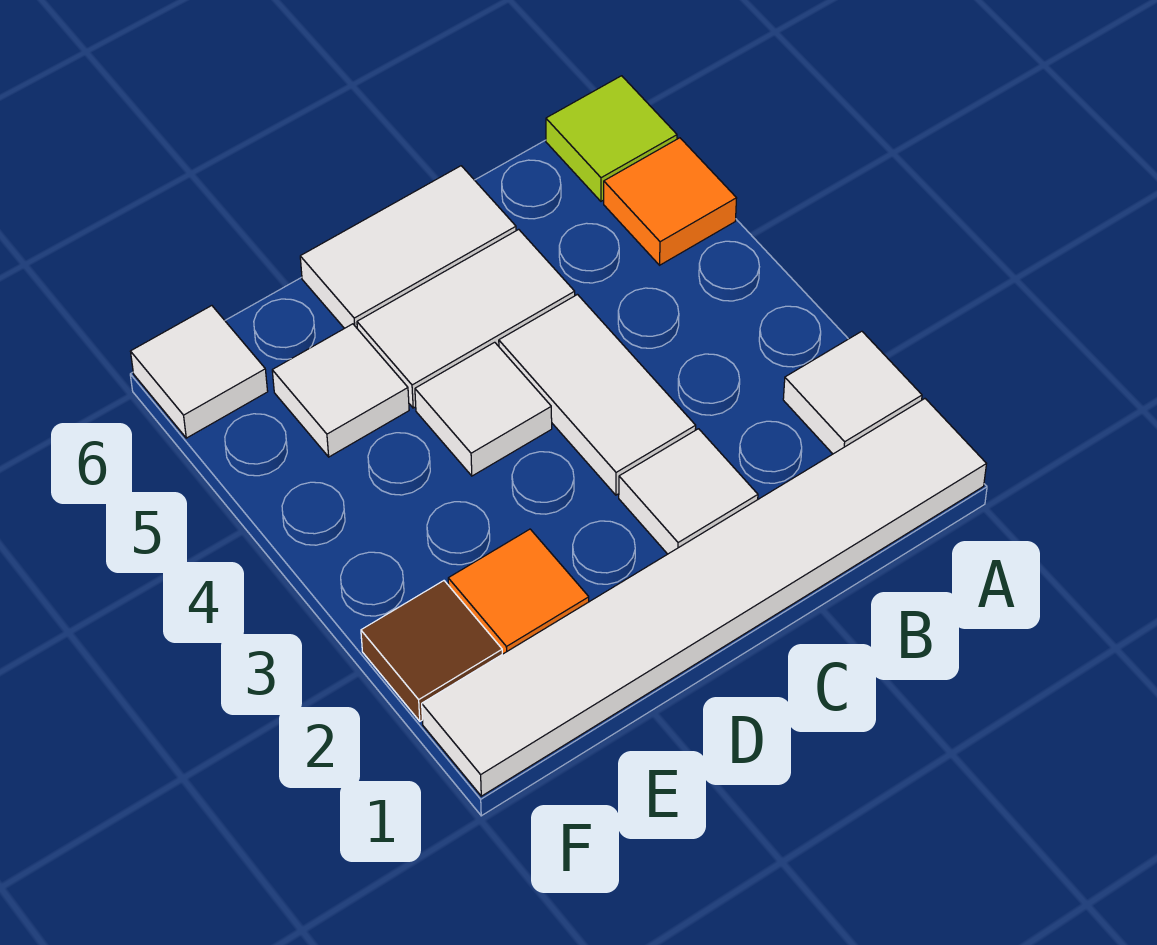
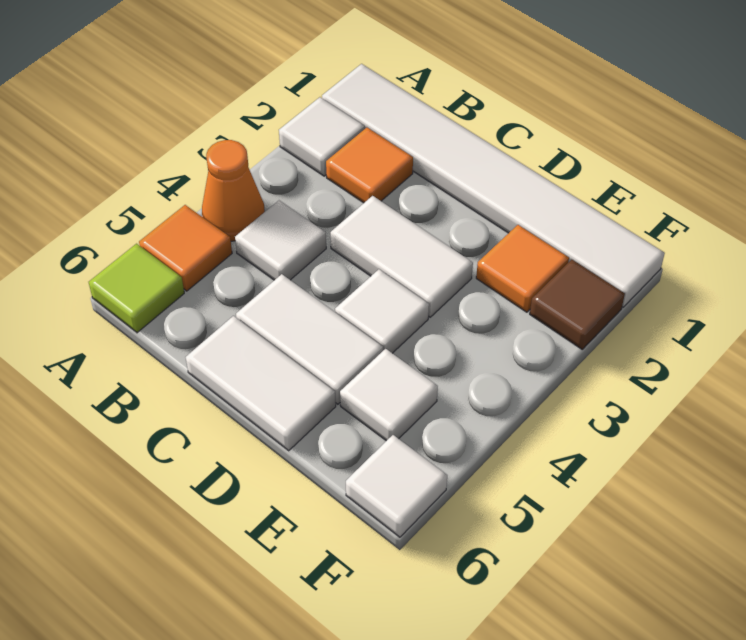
none -> orange 1x1 cone [202,140,265,241]
none -> orange 1x1 tile [326,128,413,203]
white 1x1 tile [619,429,758,554] -> white 1x1 tile moved to [235,200,326,280]
white 1x2 tile [499,295,696,495] -> white 1x2 tile turned to [330,196,473,317]

